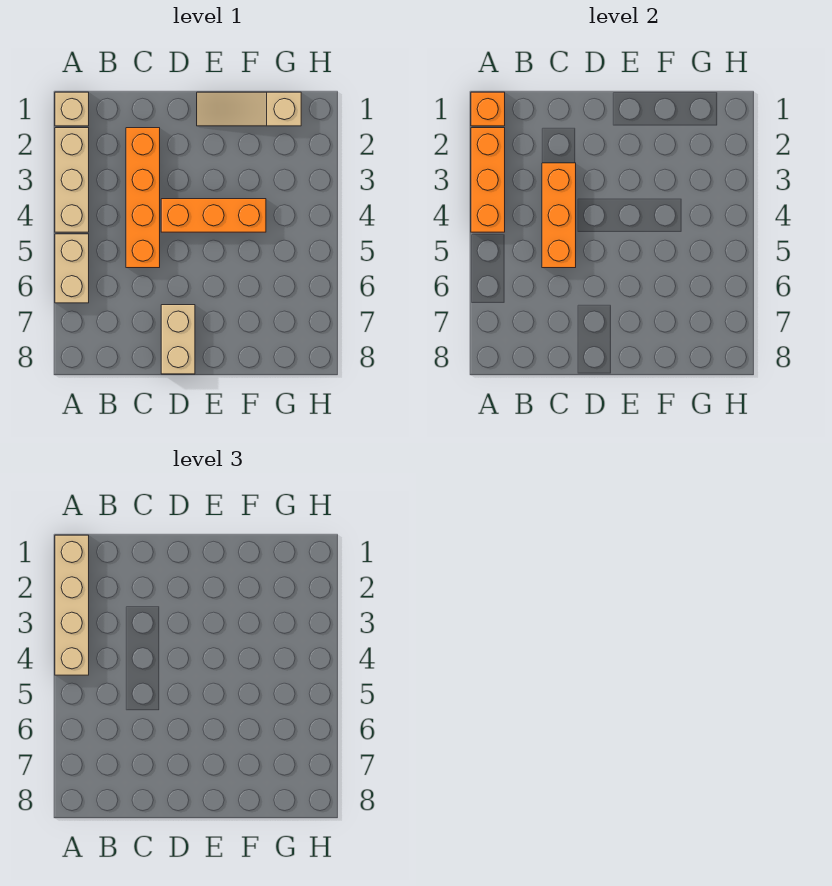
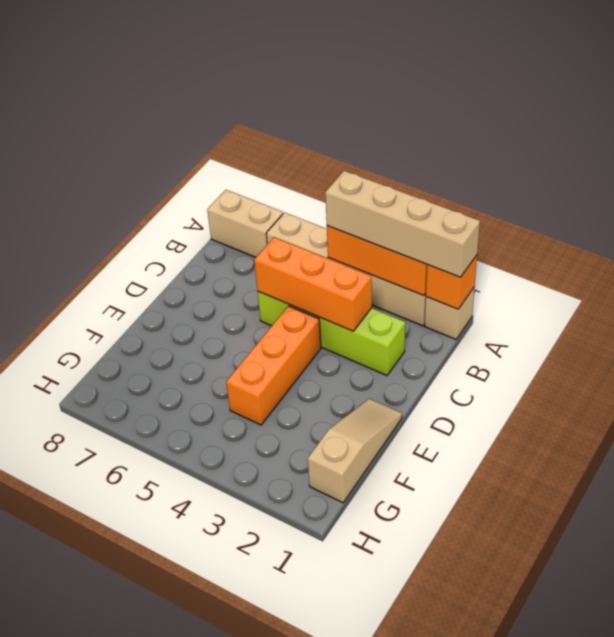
orange 1x4 brick [126,128,160,268] -> lime 1x4 brick [258,291,405,375]
tan 1x2 brick [161,305,195,374] -> tan 1x2 brick moved to [207,190,283,257]

